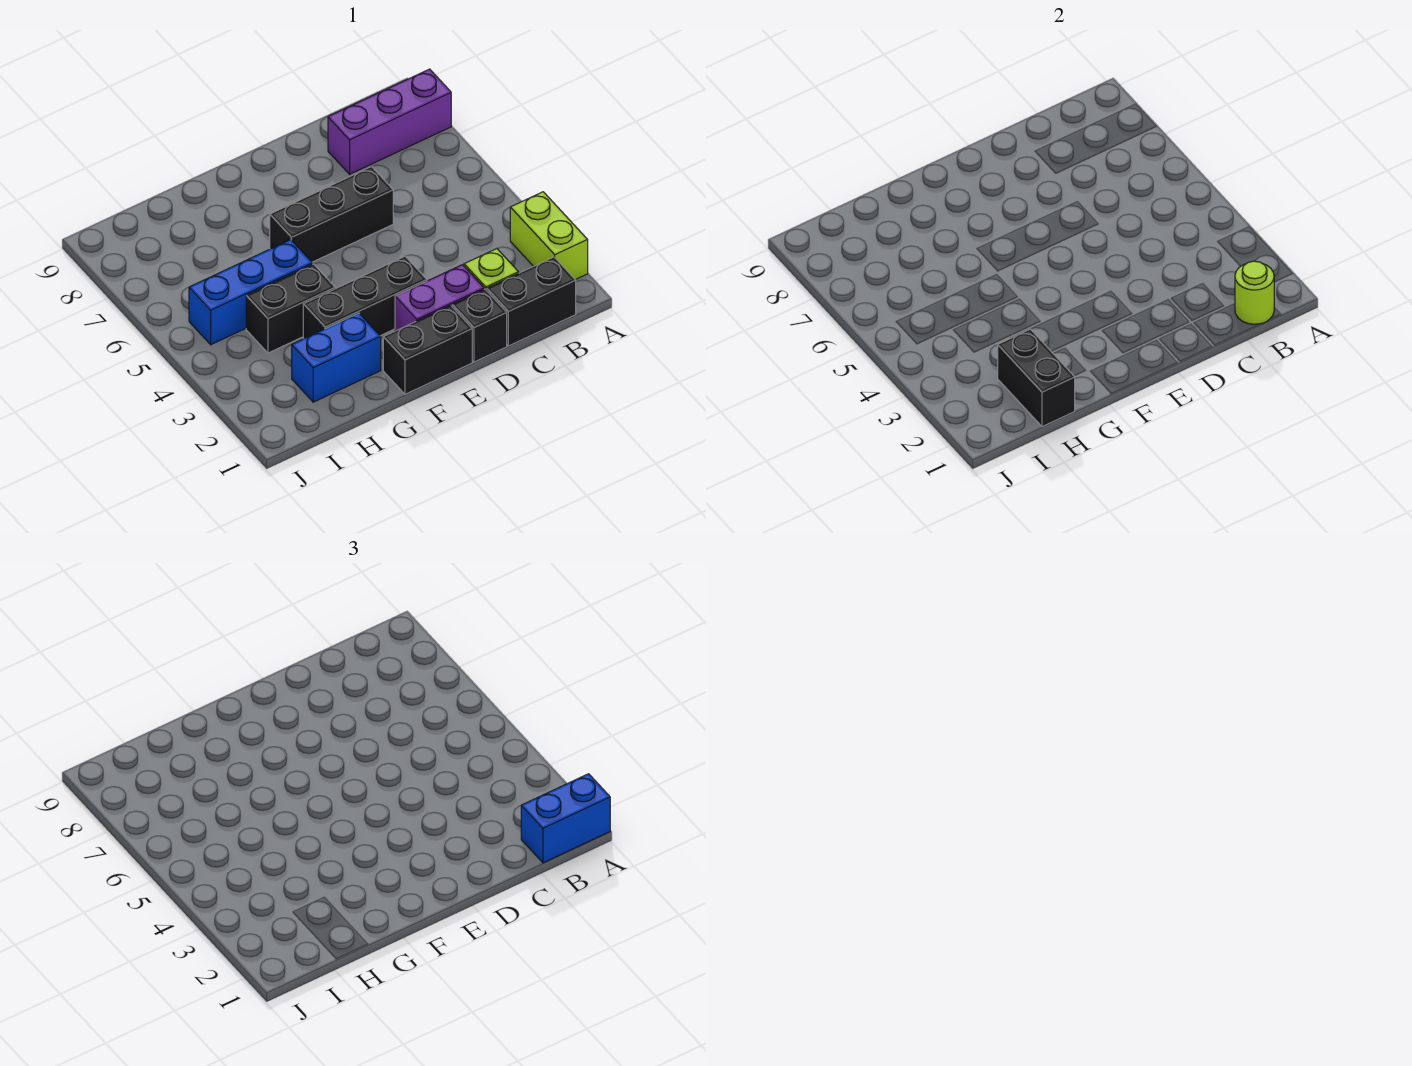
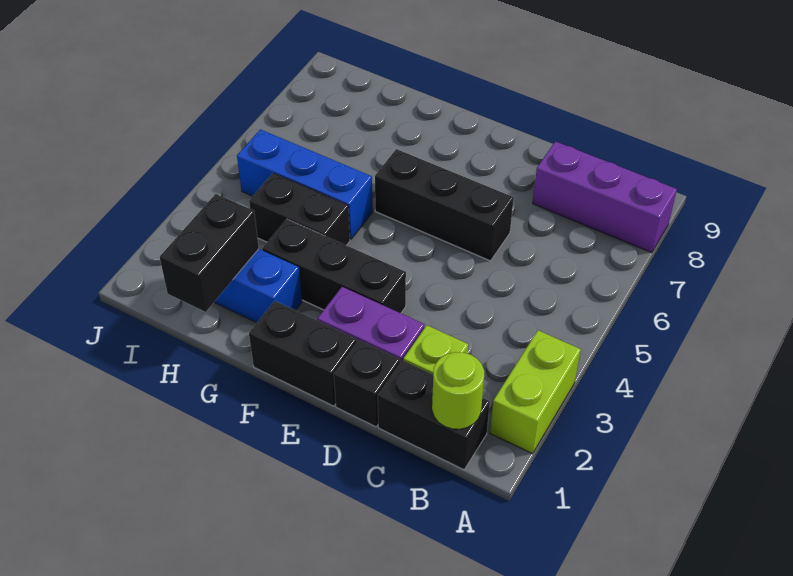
blue 1x2 brick [521,774,610,863] -> none

